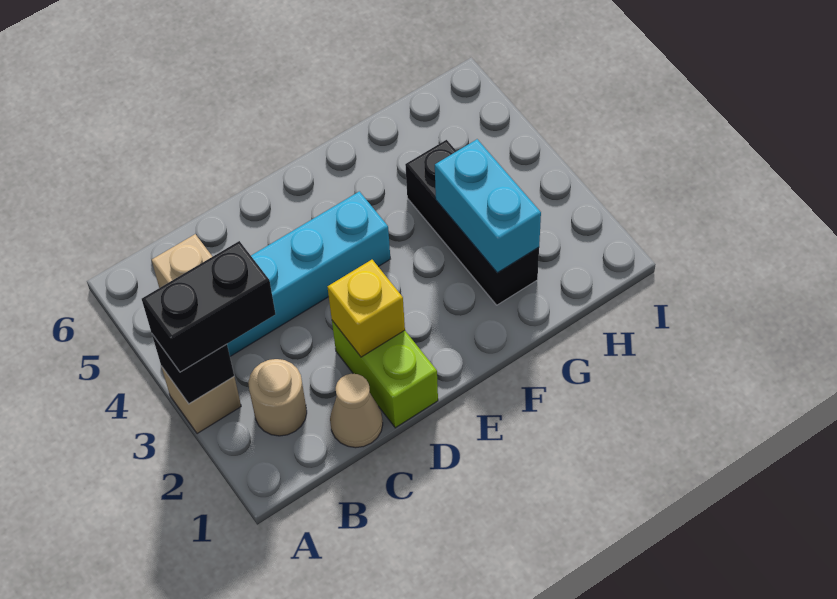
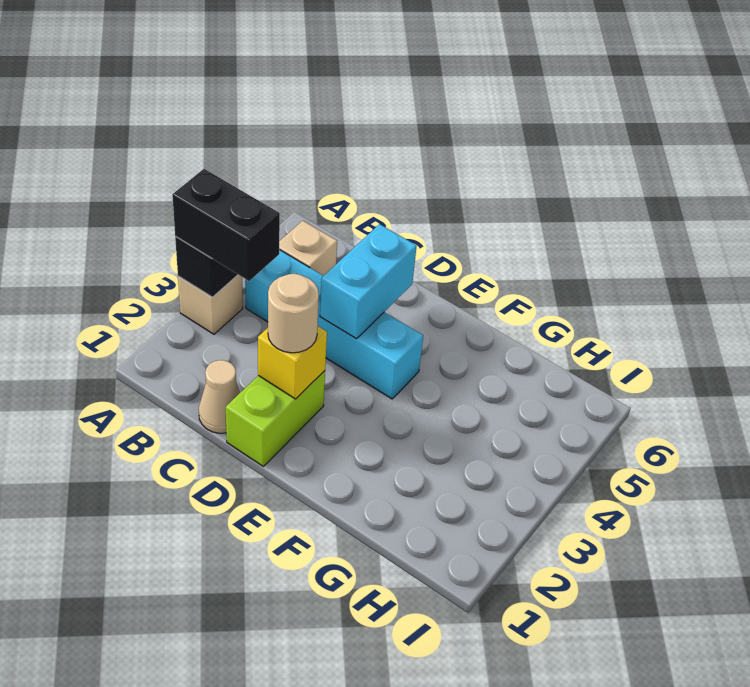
tan 1x1 round brick [248,359,307,436] -> tan 1x1 round brick moved to [268,274,319,353]
black 1x3 brick [405,140,539,305] -> none
cyan 1x2 brick [435,139,541,273] -> cyan 1x2 brick moved to [320,224,417,339]

